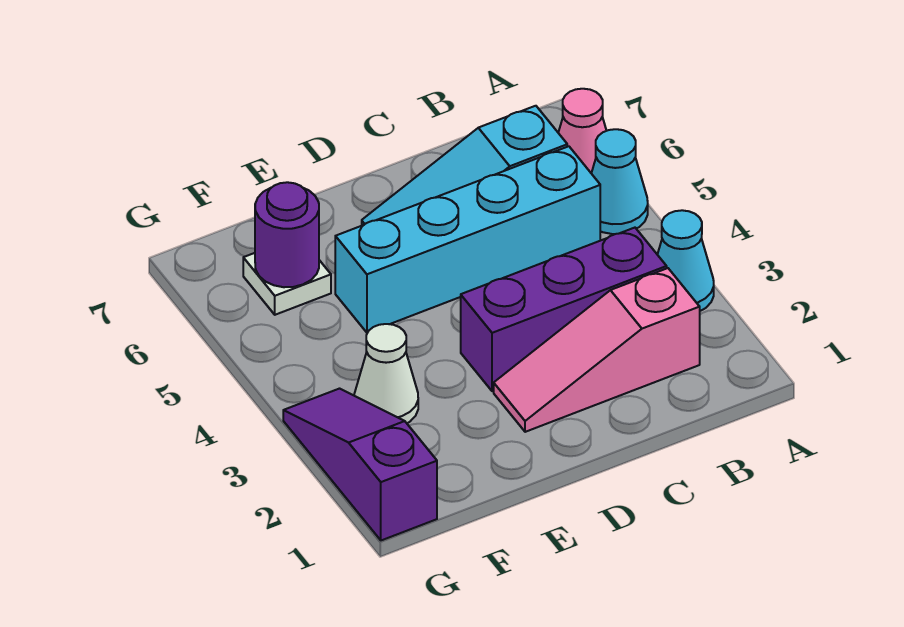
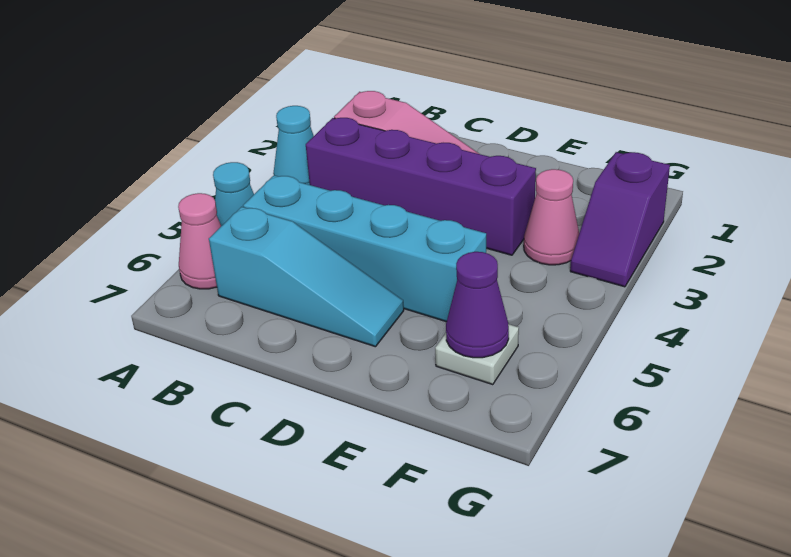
purple 1x3 brick [461,228,667,391] -> purple 1x4 brick [306,118,536,255]
white 1x1 cone [354,324,418,423] -> pink 1x1 cone [524,169,579,265]
purple 1x1 round brick [255,182,319,287] -> purple 1x1 cone [446,252,509,358]
purple 1x3 slope [283,389,437,540] -> purple 1x2 slope [570,152,670,287]

